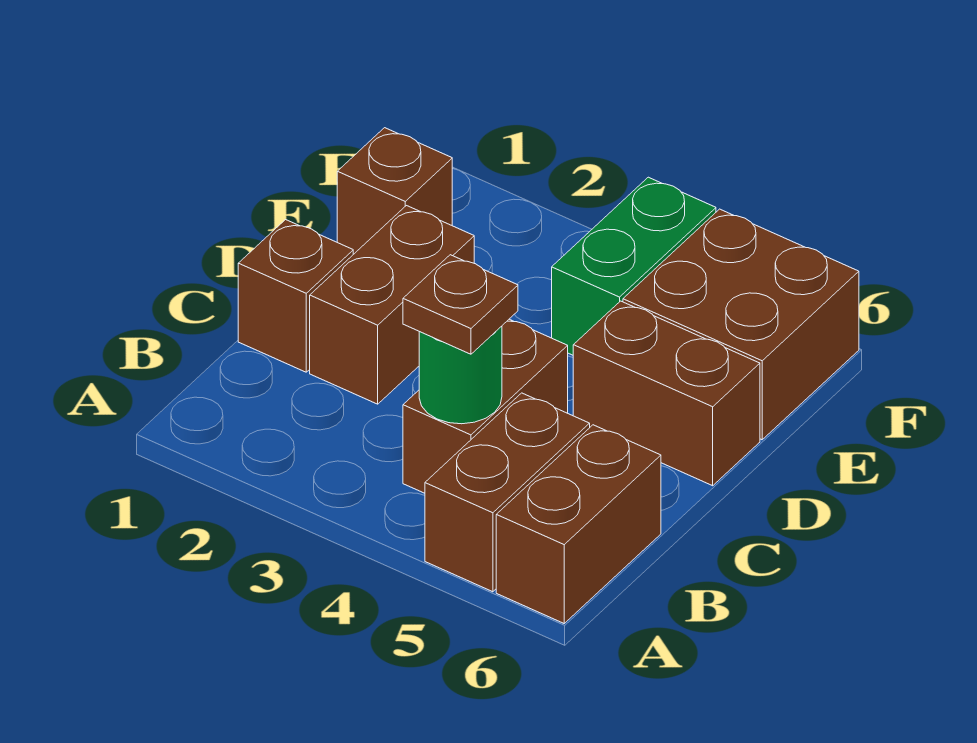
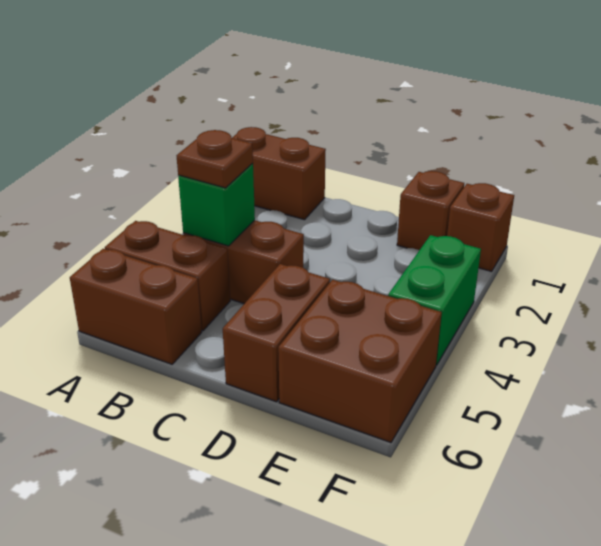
green 1x1 round brick [419,326,502,424] -> green 1x1 brick [178,163,255,246]
brown 1x1 brick [238,220,353,372] -> brown 1x1 brick moved to [447,183,514,271]
brown 1x2 brick [310,206,474,404] -> brown 1x2 brick moved to [232,127,326,220]
green 1x2 brick [552,177,716,355] -> green 1x2 brick turned to [388,235,481,365]

